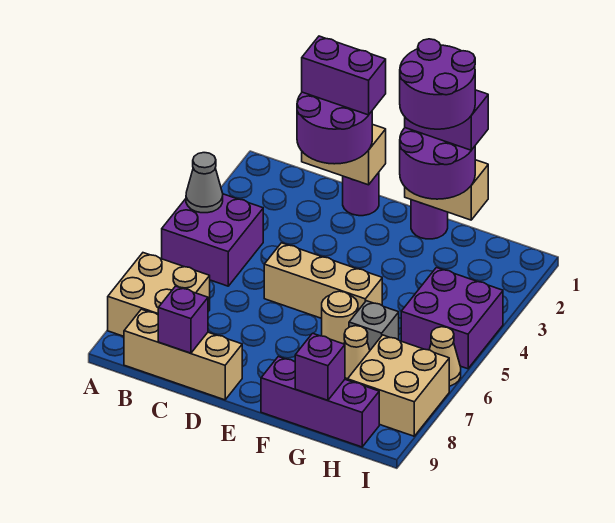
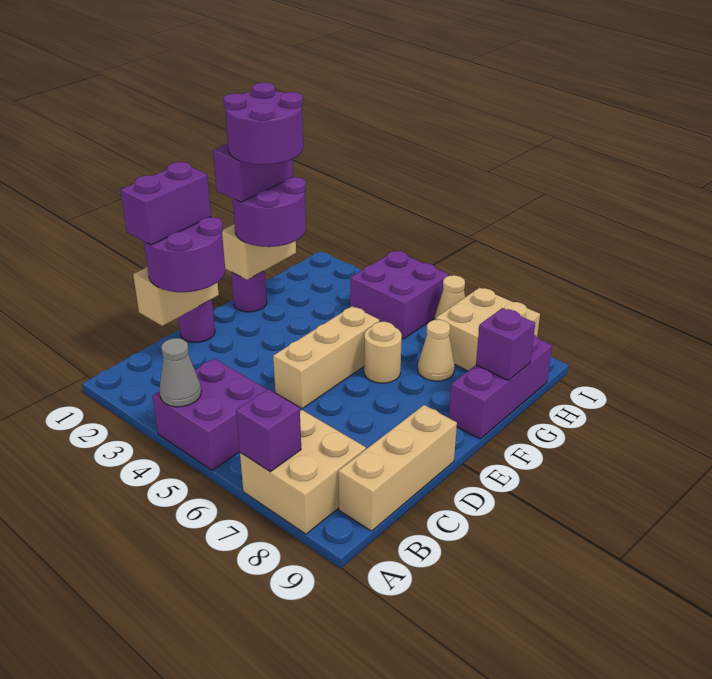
purple 1x1 brick [158,286,208,353] -> purple 1x1 brick moved to [236,389,301,472]
grey 1x1 brick [349,301,399,350] -> none

